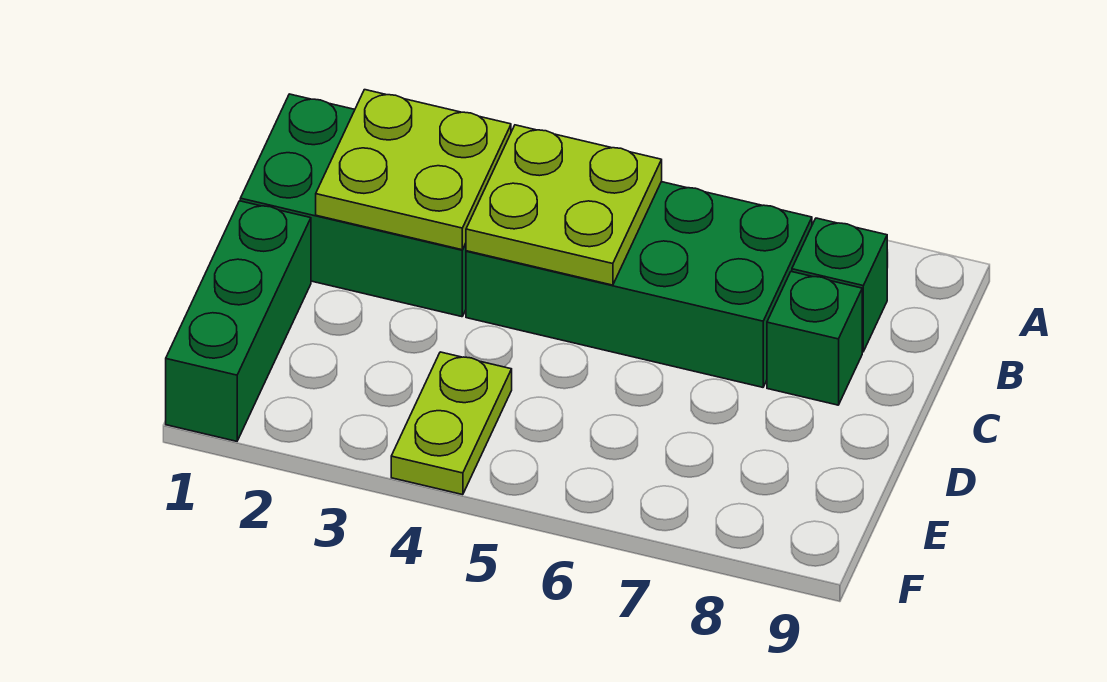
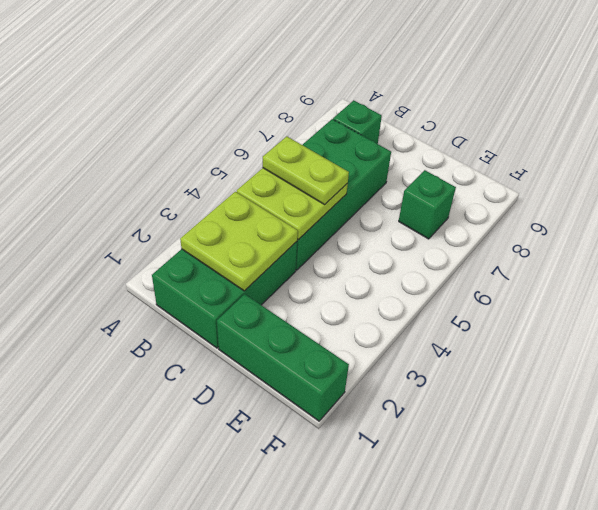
green 1x1 brick [767,272,862,405] -> green 1x1 brick moved to [399,170,456,239]
lime 1x2 plate [391,352,512,495] -> lime 1x2 plate moved to [263,136,349,204]

